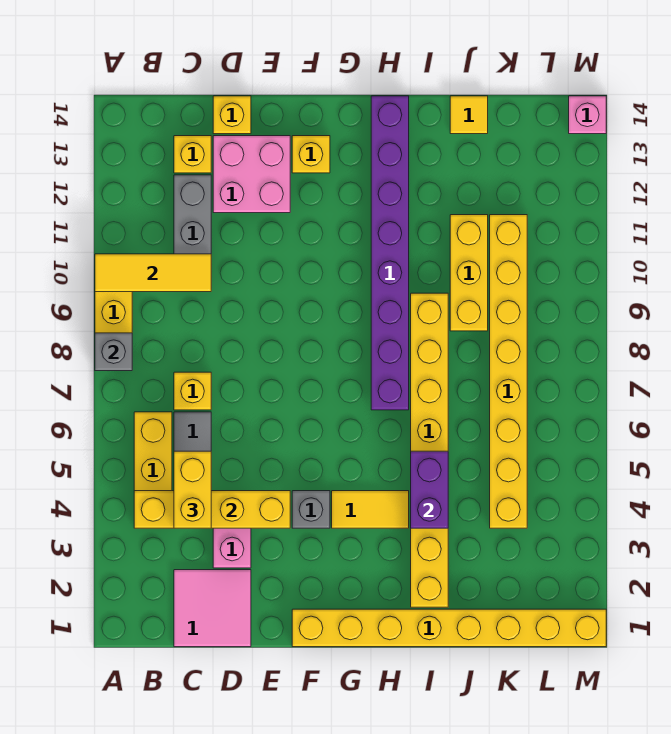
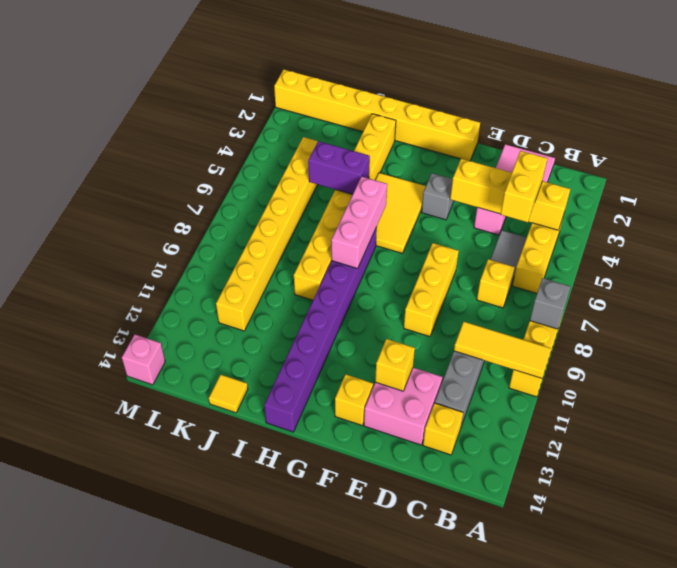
yellow 1x1 brick [213,96,251,134] -> yellow 1x1 brick moved to [375,339,415,391]
yellow 1x2 tile [332,491,409,528] -> yellow 2x3 tile [376,173,426,253]
none -> pink 1x3 brick [331,177,387,268]
purple 1x2 brick [411,451,448,528] -> purple 1x2 brick turned to [308,141,370,194]
yellow 1x3 brick [450,215,488,331] -> yellow 1x3 brick moved to [404,243,459,337]

